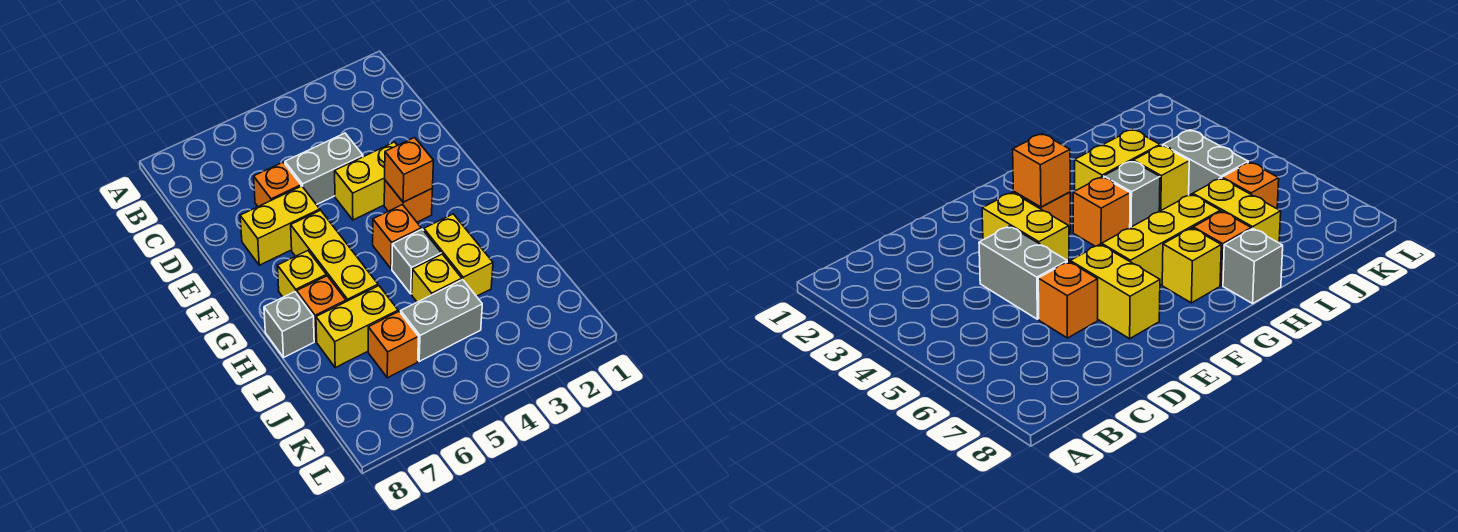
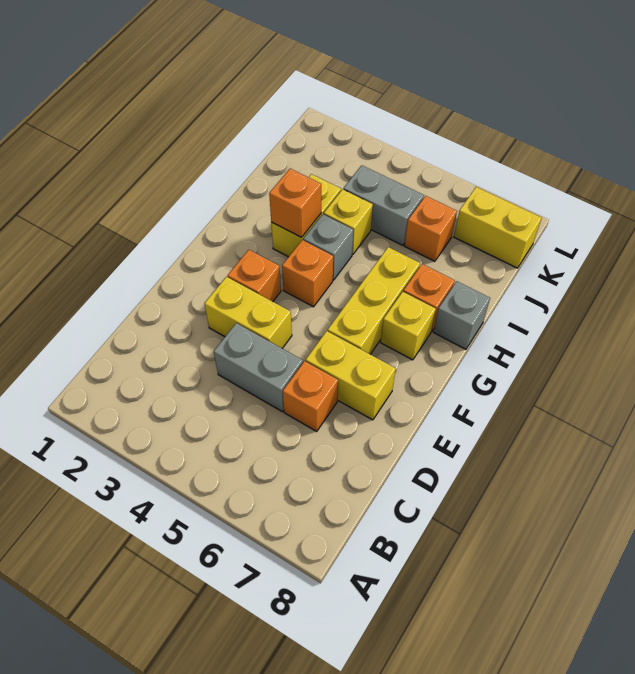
orange 1x1 brick [385,138,434,202] -> orange 1x1 brick moved to [269,169,321,237]
yellow 1x2 brick [316,286,398,368] -> yellow 1x2 brick moved to [454,187,542,268]

